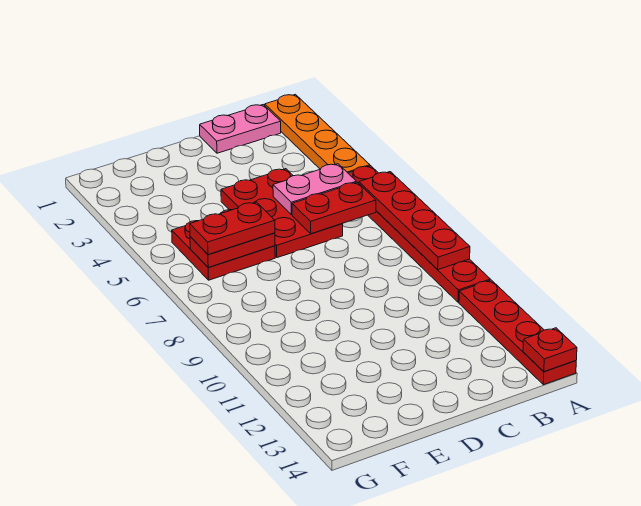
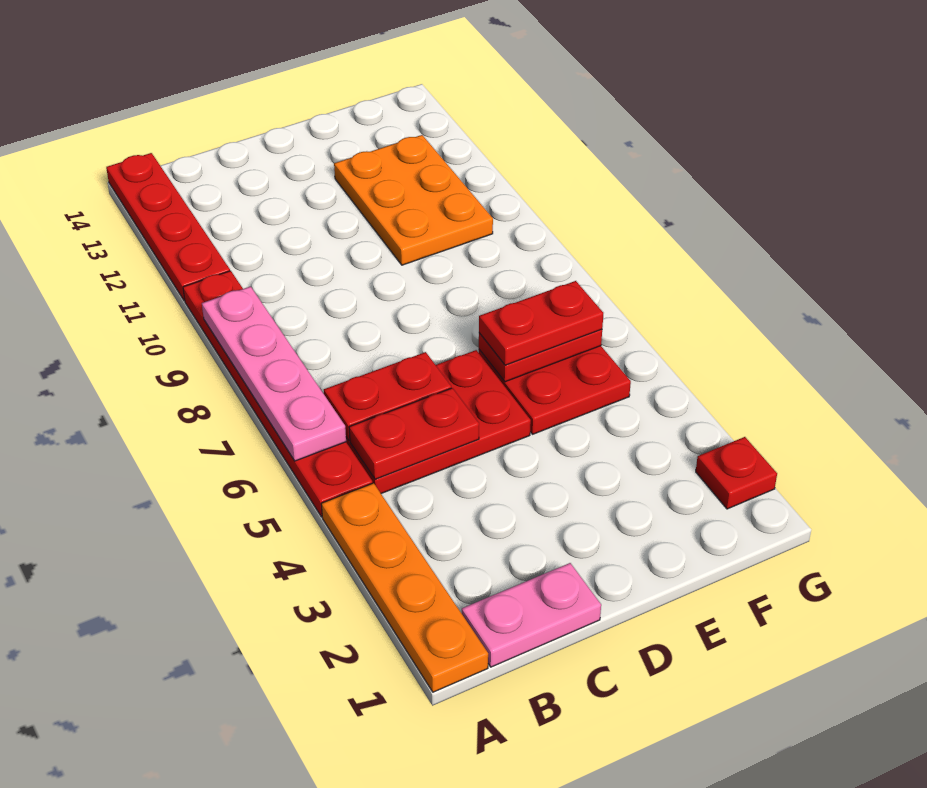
red 1x4 plate [359,172,470,270] -> pink 1x4 plate [202,286,346,461]
red 1x1 plate [523,328,577,372] -> red 1x1 plate moved to [696,437,777,509]
pink 1x2 plate [273,164,356,215] -> red 1x2 plate [349,388,479,479]
red 2x3 plate [221,169,343,258] -> red 2x3 plate turned to [346,350,531,494]
none -> orange 2x3 plate [334,135,493,265]

